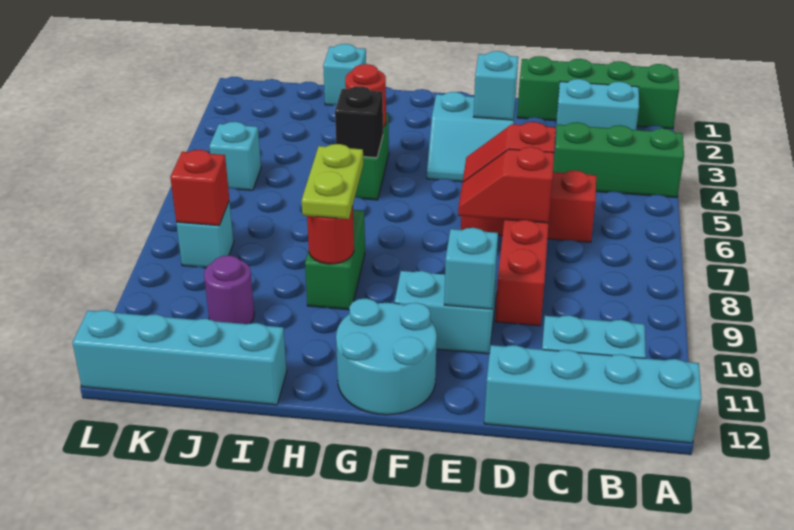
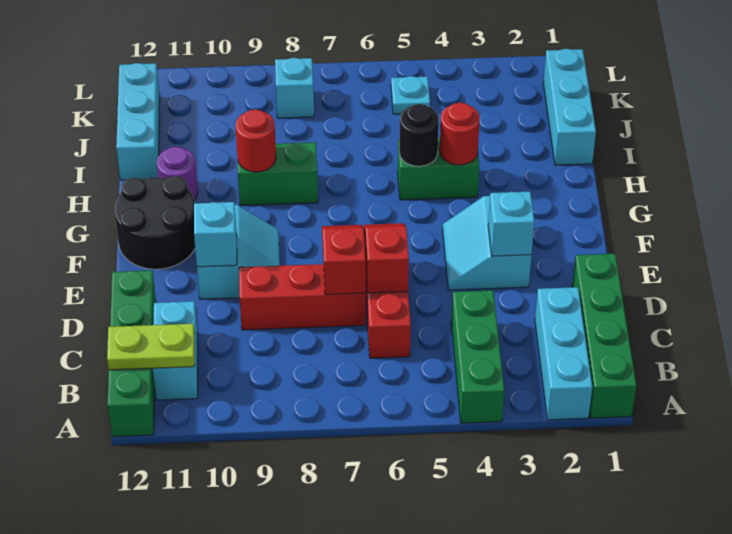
cyan 1x4 brick [484,345,701,443] -> green 1x4 brick [108,270,156,437]
cyan 1x2 brick [555,79,639,142] -> cyan 1x3 brick [535,287,592,420]
cyan 2x2 round brick [336,298,437,415] -> black 2x2 round brick [114,176,195,269]
black 1x1 brick [335,86,383,158] -> black 1x1 round brick [399,104,439,166]
lime 1x2 plate [302,144,363,219] -> lime 1x2 plate moved to [107,324,195,370]
cyan 1x1 brick [323,44,366,105] -> cyan 1x3 brick [543,49,596,165]
cyan 1x4 brick [72,310,287,405] -> cyan 1x3 brick [116,63,160,180]
purple 1x1 round brick [204,255,254,324] -> purple 1x1 round brick moved to [156,146,198,201]
cyan 1x1 brick [209,122,261,190] -> cyan 1x1 plate [391,76,430,114]
red 1x1 brick [170,150,229,226] -> none

